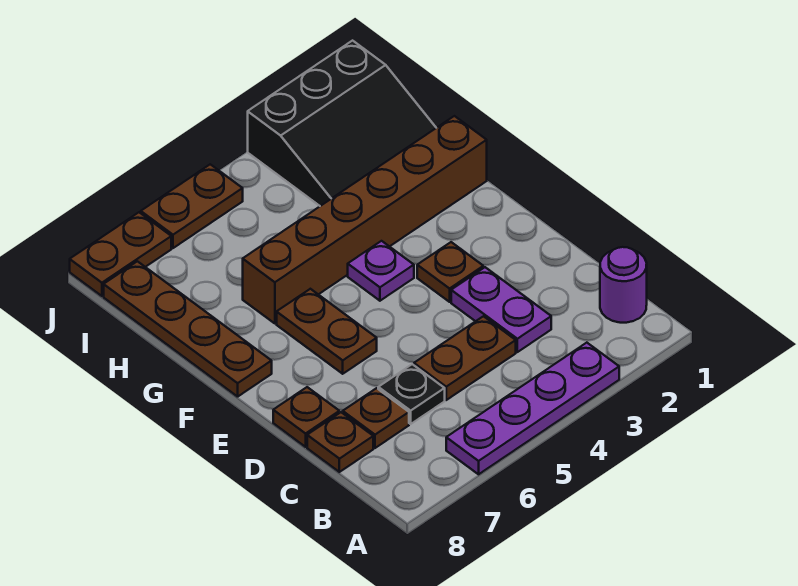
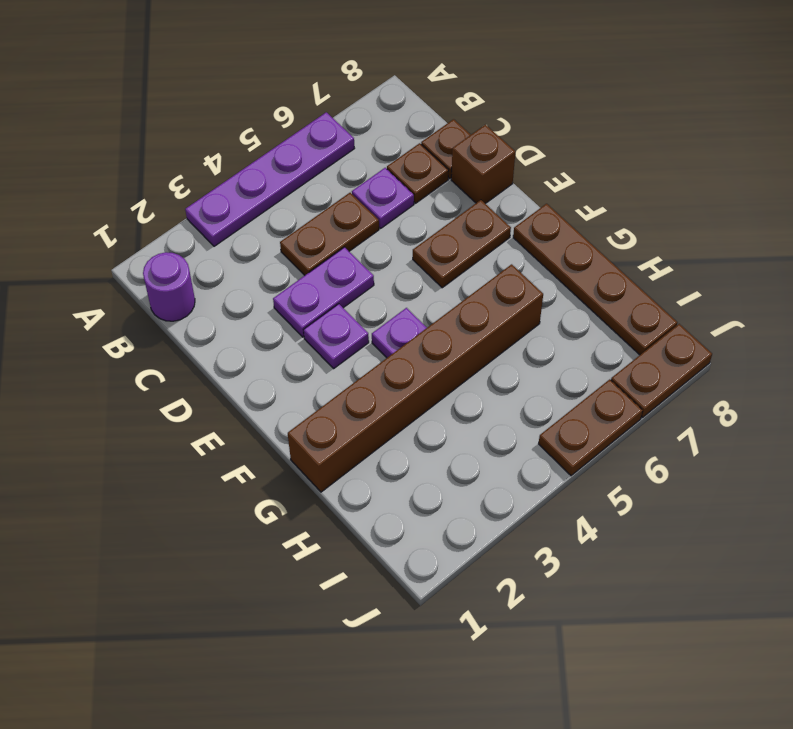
purple 1x2 plate [451,267,551,352] -> purple 1x2 plate turned to [273,247,374,337]
black 1x1 plate [378,364,445,424] -> purple 1x1 plate [352,168,414,228]
brown 1x1 plate [273,387,339,447] -> brown 1x1 brick [451,125,515,204]
brown 1x1 plate [417,242,483,302] -> purple 1x1 plate [304,304,369,368]
brown 1x2 plate [277,289,377,374] -> brown 1x2 plate turned to [413,200,511,288]
black 3x3 slope [248,41,436,206] -> none

